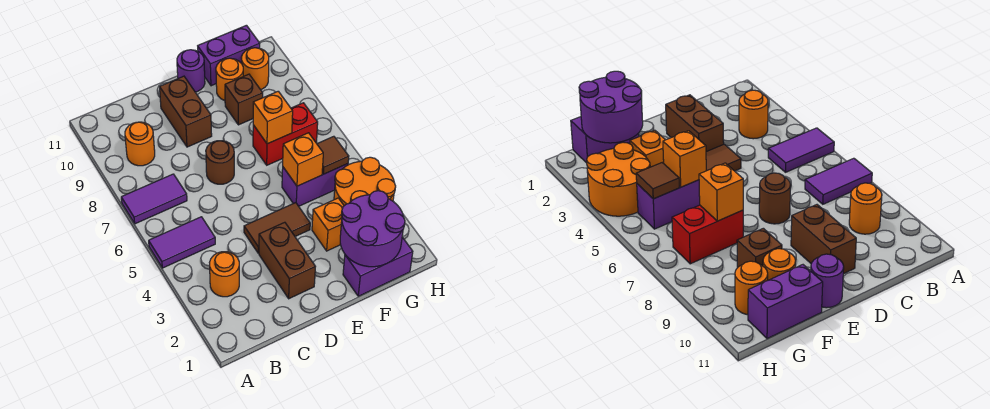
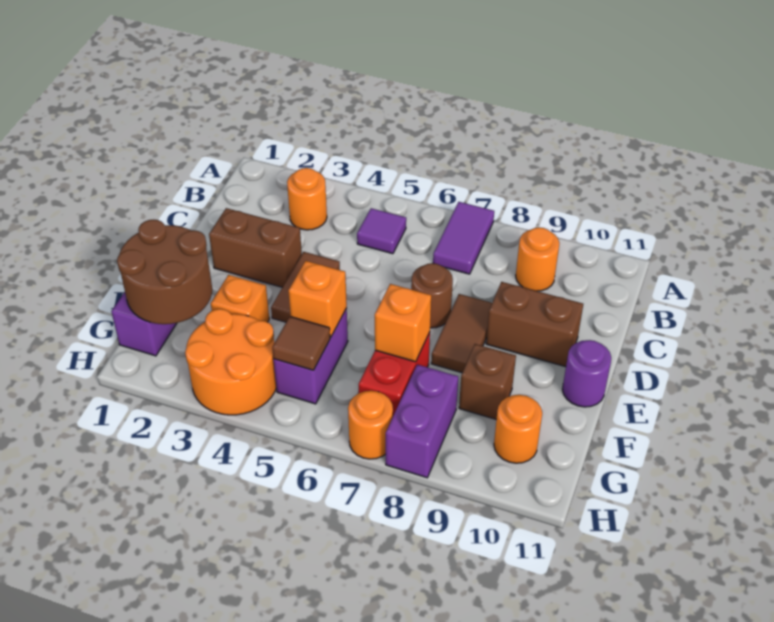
purple 1x2 tile [149,217,215,268] -> purple 1x1 tile [357,208,406,254]
none -> brown 1x2 tile [431,294,492,373]
purple 2x2 round brick [340,191,405,267] -> brown 2x2 round brick [117,220,212,324]
orange 1x1 round brick [216,58,243,101] -> orange 1x1 round brick moved to [348,391,393,459]
purple 1x2 brick [198,25,260,86] -> purple 1x2 brick moved to [386,365,458,478]

